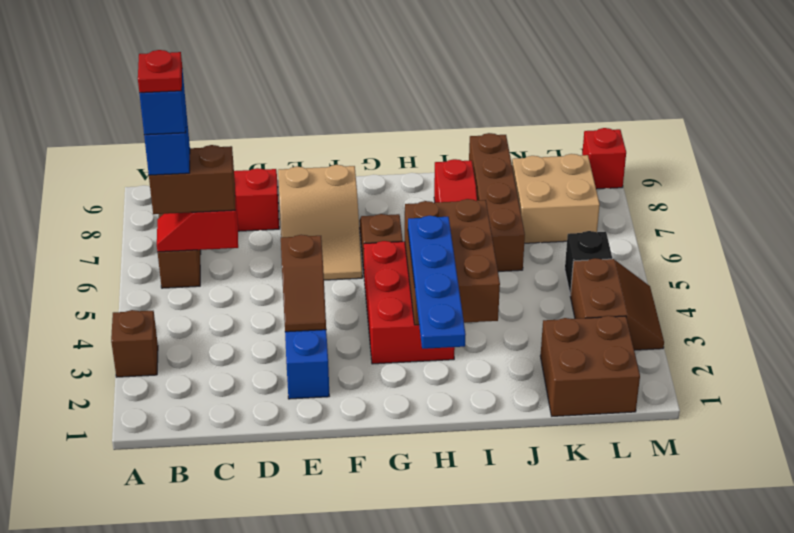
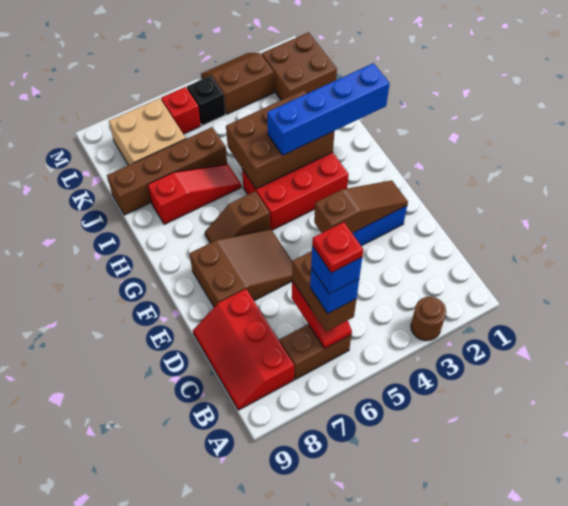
brown 1x1 brick [111,310,158,377] -> brown 1x1 round brick [411,297,446,341]
brown 1x2 slope [281,235,326,332] -> brown 1x3 slope [314,180,408,233]
tan 2x3 slope [278,165,362,280] -> brown 2x3 slope [189,229,292,307]
blue 1x4 plate [408,216,466,349] -> blue 1x4 brick [267,63,390,155]
red 1x1 brick [582,128,626,189] -> red 1x1 brick moved to [161,87,201,134]

